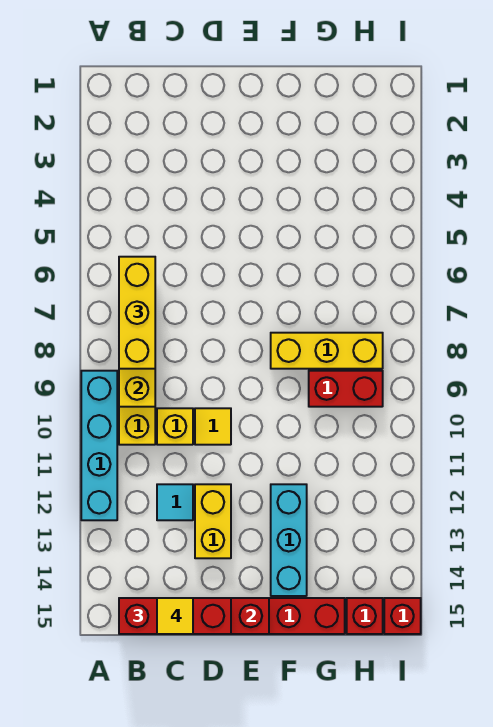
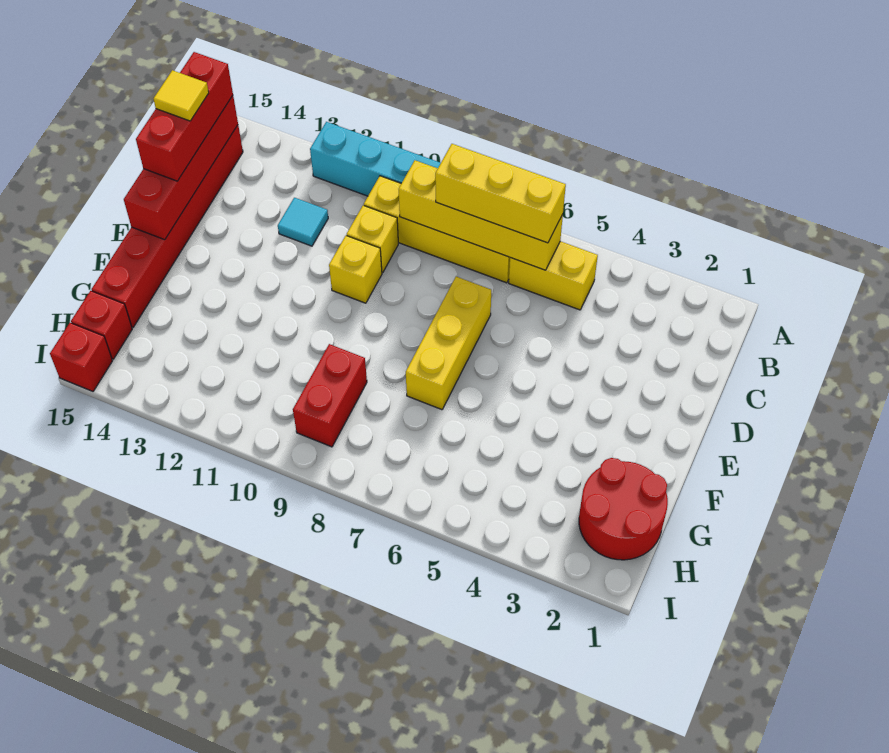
yellow 1x1 tile [195,408,231,445] -> yellow 1x1 brick [329,235,382,303]
yellow 1x2 brick [195,484,231,558] -> yellow 1x2 brick moved to [509,241,598,310]
yellow 1x3 brick [271,333,383,369] -> yellow 1x3 brick moved to [406,276,491,410]
cyan 1x3 brick [271,484,307,596] -> none
none -> red 2x2 round brick [579,458,668,560]

